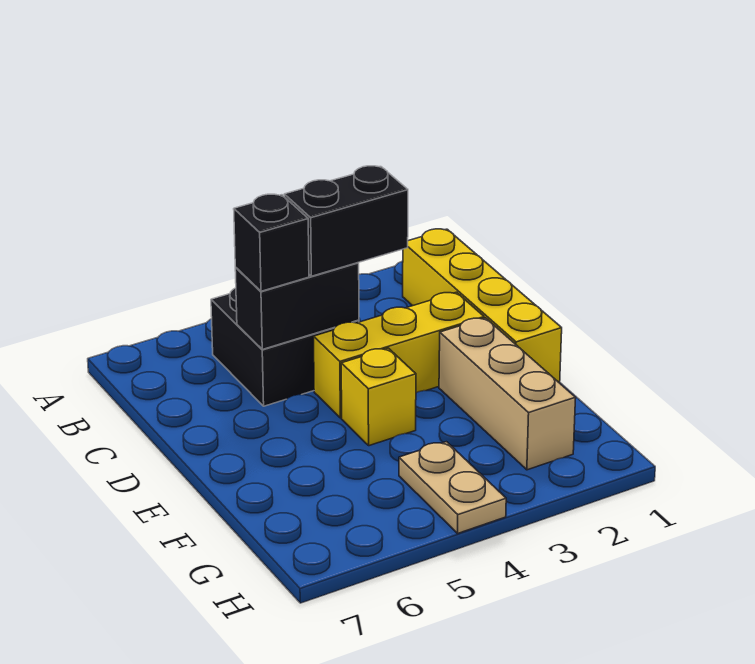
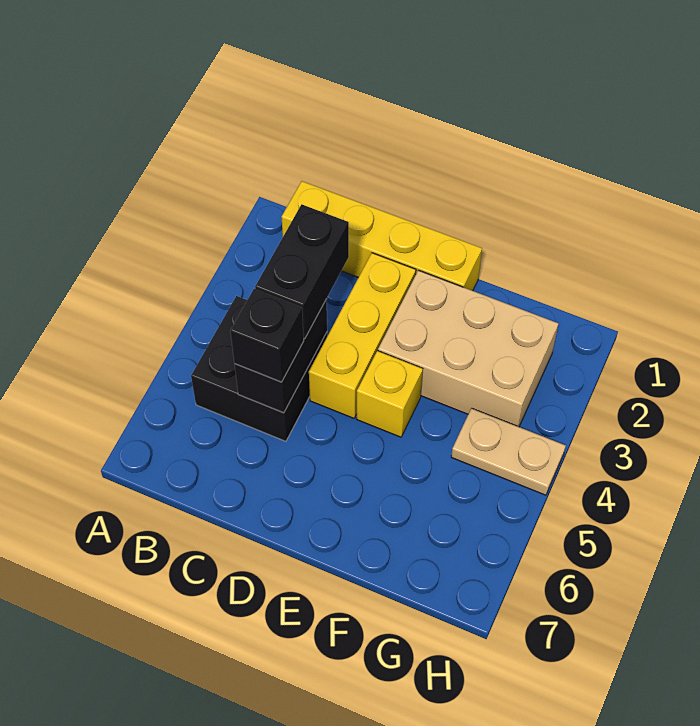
tan 1x3 brick [439,318,576,470] -> tan 2x3 brick [378,270,559,427]

